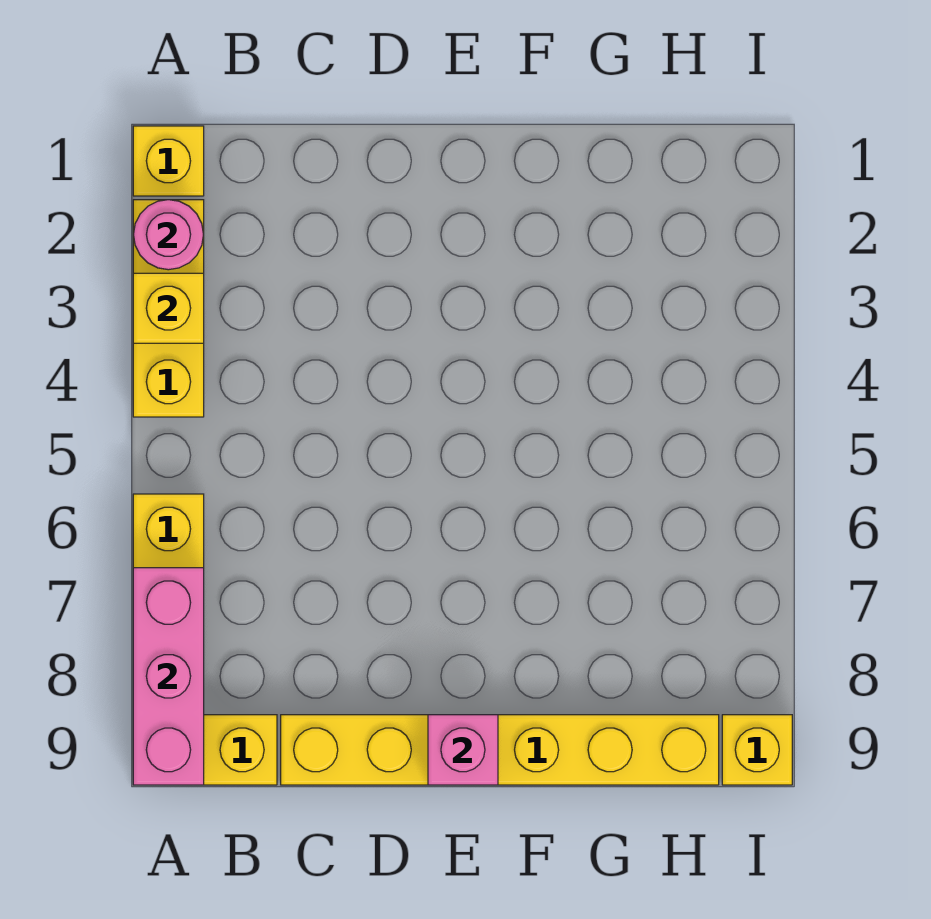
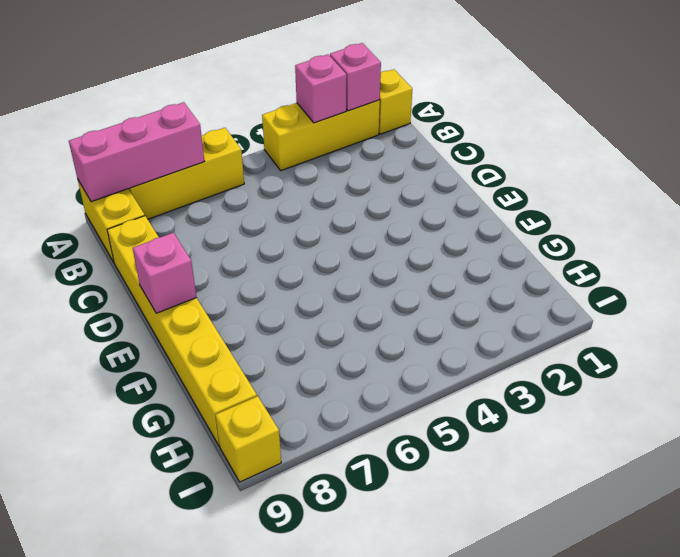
pink 1x1 round brick [133,200,204,270] -> pink 1x1 brick [330,43,381,111]
yellow 1x1 brick [133,273,204,343] -> pink 1x1 brick [295,54,347,123]

